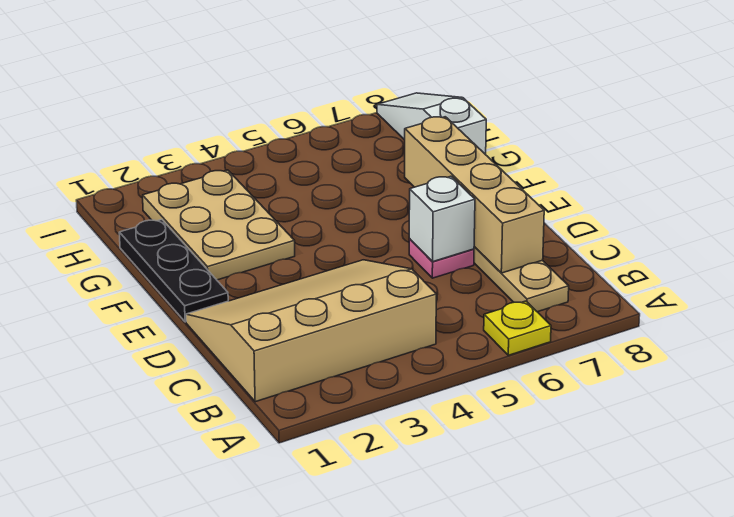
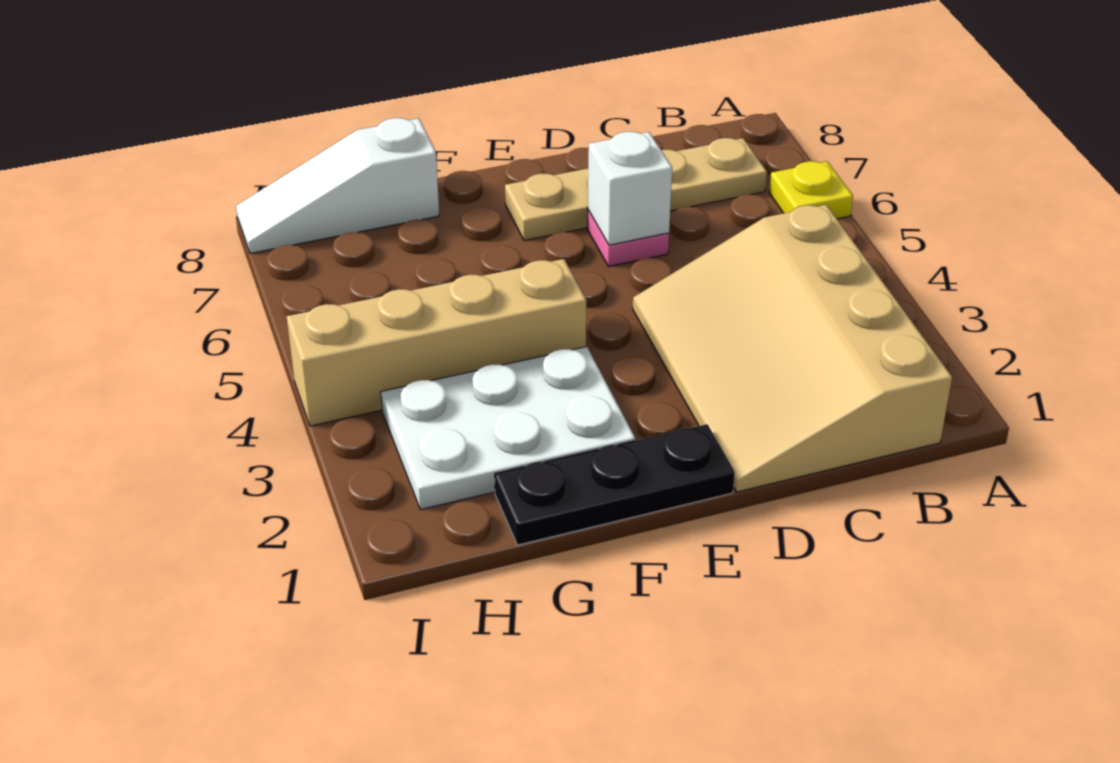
tan 1x4 brick [405,117,544,273] -> tan 1x4 brick moved to [286,259,586,426]
tan 2x3 plate [143,170,295,280] -> white 2x3 plate [381,347,635,510]

